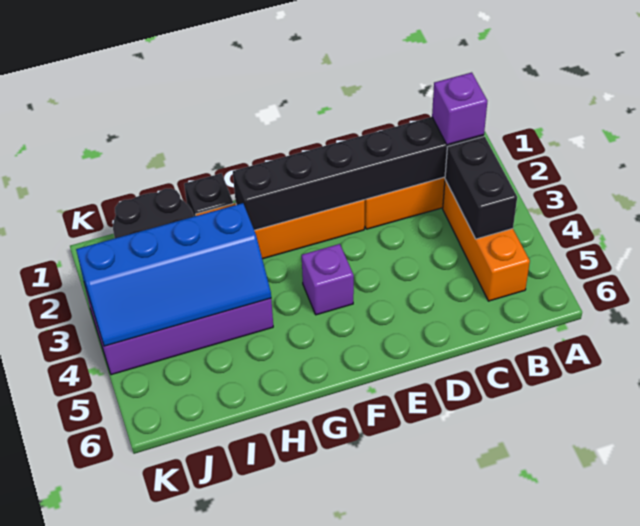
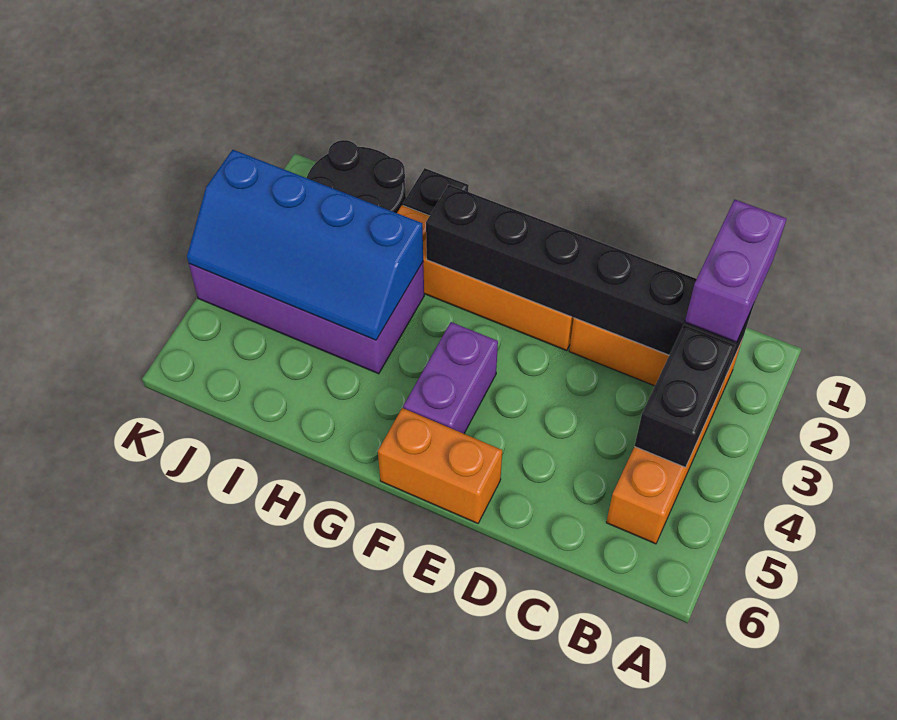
purple 1x1 brick [432,72,487,145] -> purple 1x2 brick [685,200,787,342]
none -> orange 1x2 brick [378,408,502,523]
purple 1x1 brick [302,244,354,315] -> purple 1x2 brick [403,322,498,434]

